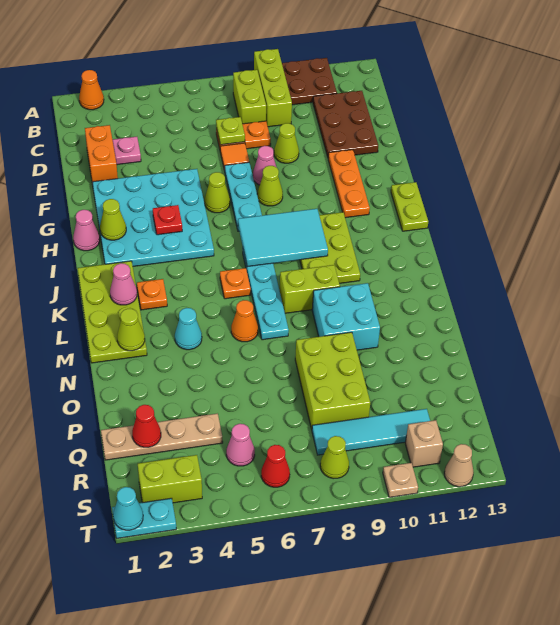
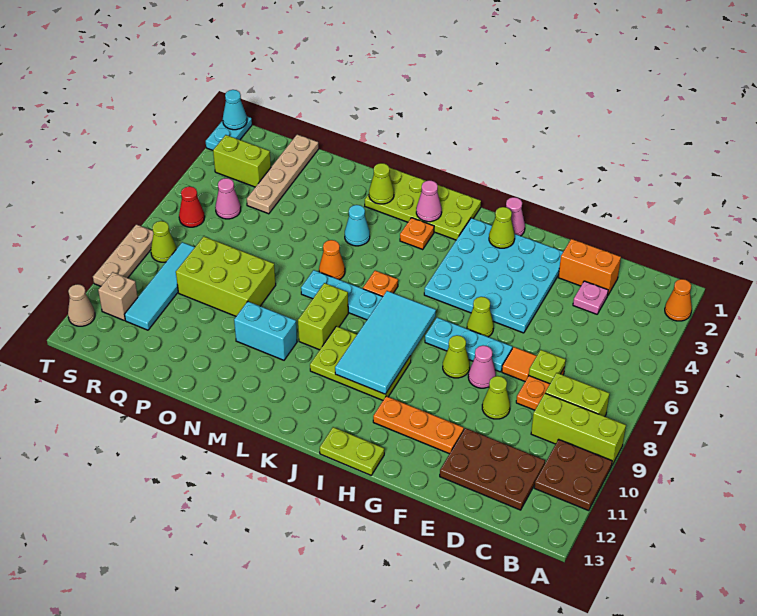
red 1x1 plate [153,205,182,235] -> none
cyan 2x3 tile [238,209,328,267] -> cyan 2x4 tile [335,291,436,394]
cyan 2x2 brick [312,283,380,350] -> cyan 1x2 brick [234,301,297,360]
red 1x1 cone [132,405,161,447] -> none
lime 1x2 brick [138,455,202,503] -> lime 1x2 brick turned to [213,135,271,187]
tan 1x1 plate [383,463,418,497] -> tan 1x3 plate [93,224,153,286]

